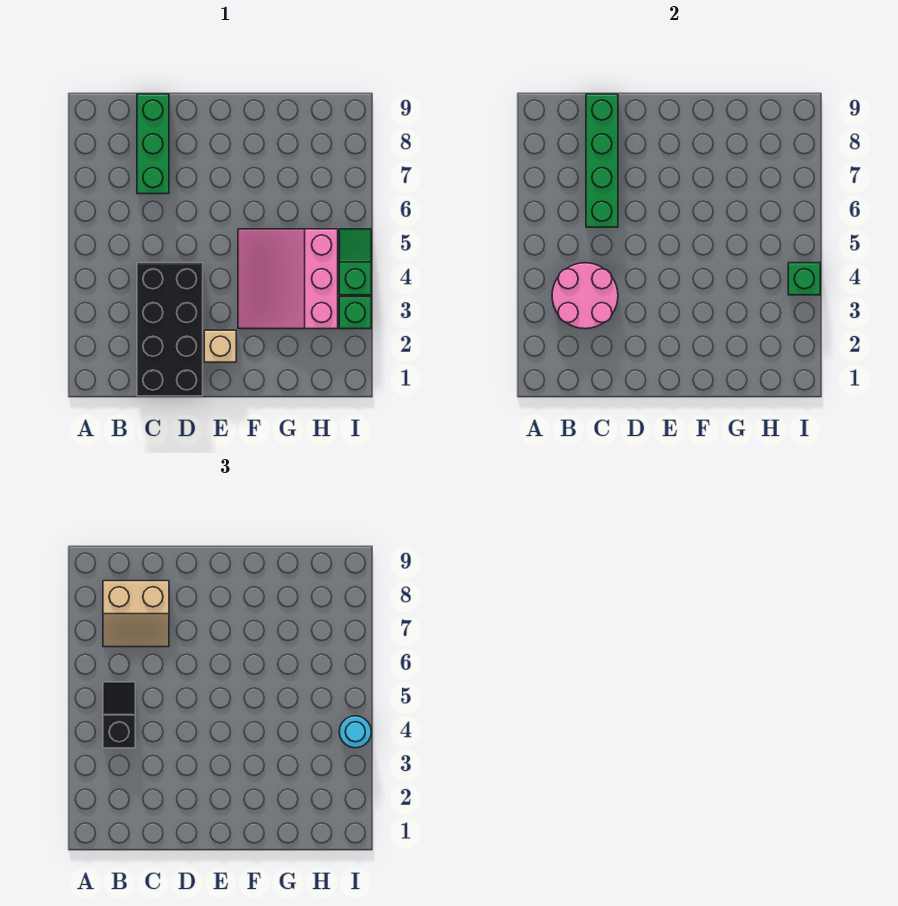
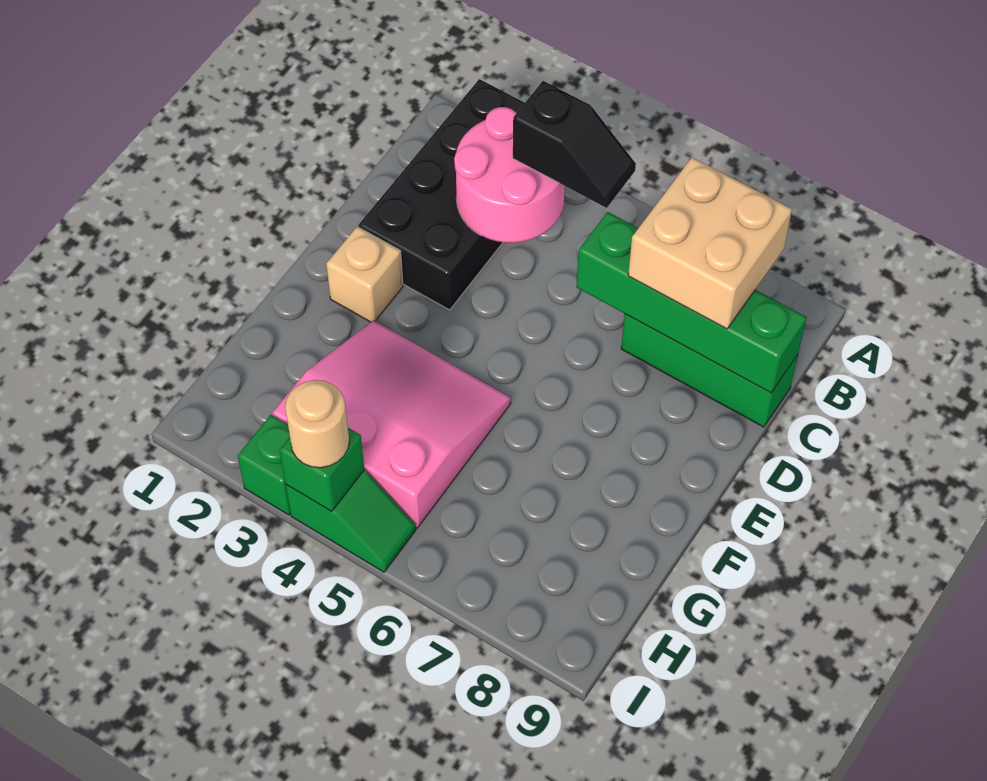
tan 2x2 slope [103,581,169,647] -> tan 2x2 brick [628,157,792,329]
black 2x4 brick [137,263,203,396] -> black 2x4 brick turned to [359,79,525,310]
cyan 1x1 round brick [339,716,371,748] -> tan 1x1 round brick [285,380,349,468]

